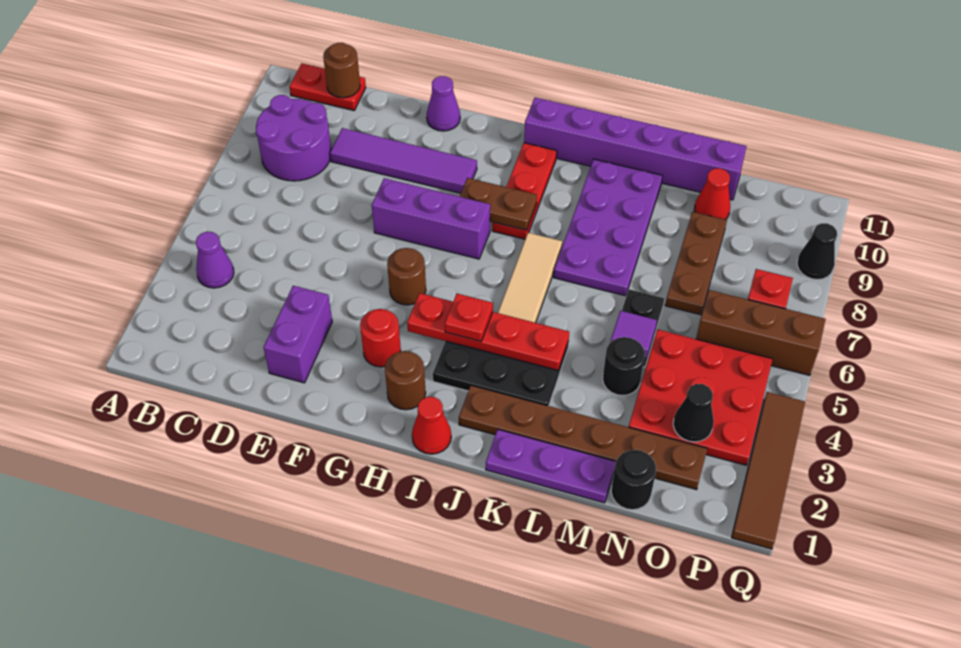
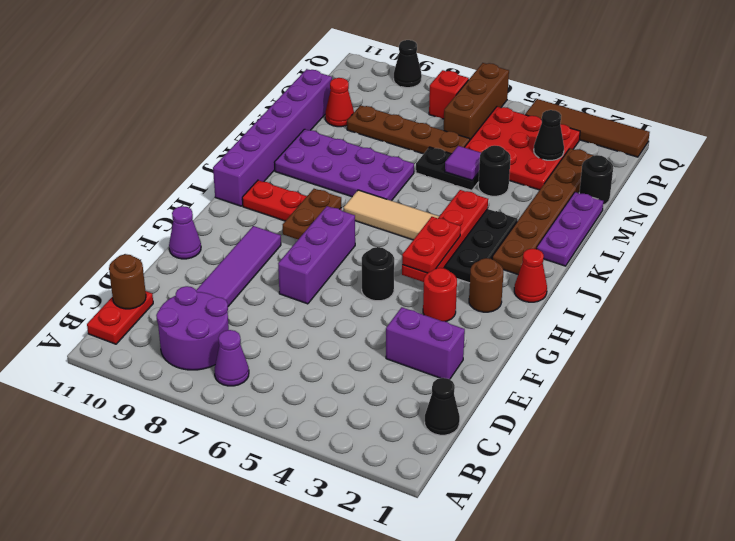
purple 1x1 cone [196,232,234,288] -> purple 1x1 cone moved to [214,330,249,386]
none -> black 1x1 cone [425,378,460,435]
brown 1x1 round brick [387,248,426,305] -> black 1x1 round brick [362,247,394,301]
red 1x1 plate [445,294,493,341] -> red 1x2 plate [402,217,461,273]
brown 1x3 plate [665,212,727,315] -> brown 1x4 plate [347,105,470,154]

